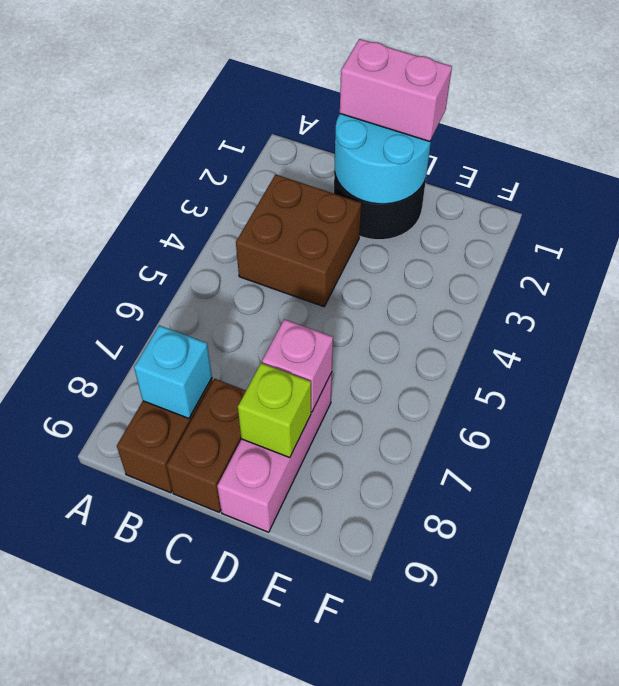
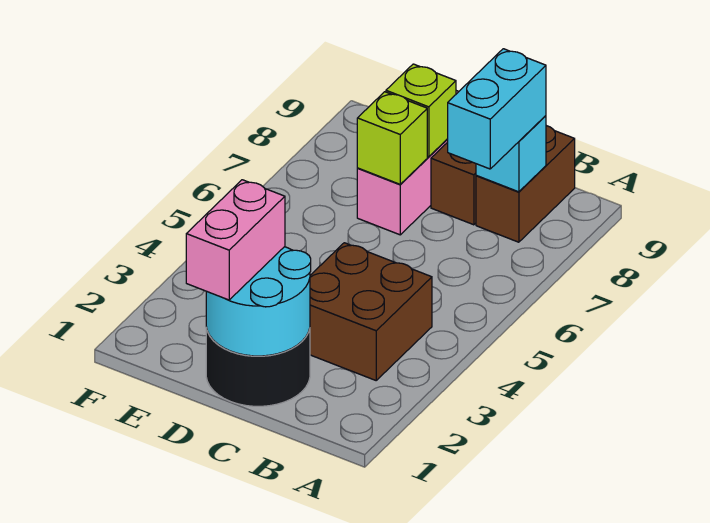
none -> cyan 1x2 brick [448,49,546,169]
pink 1x2 brick [340,39,452,141] -> pink 1x2 brick turned to [186,180,285,300]
pink 1x1 brick [262,319,333,412] -> lime 1x1 brick [357,92,427,184]

